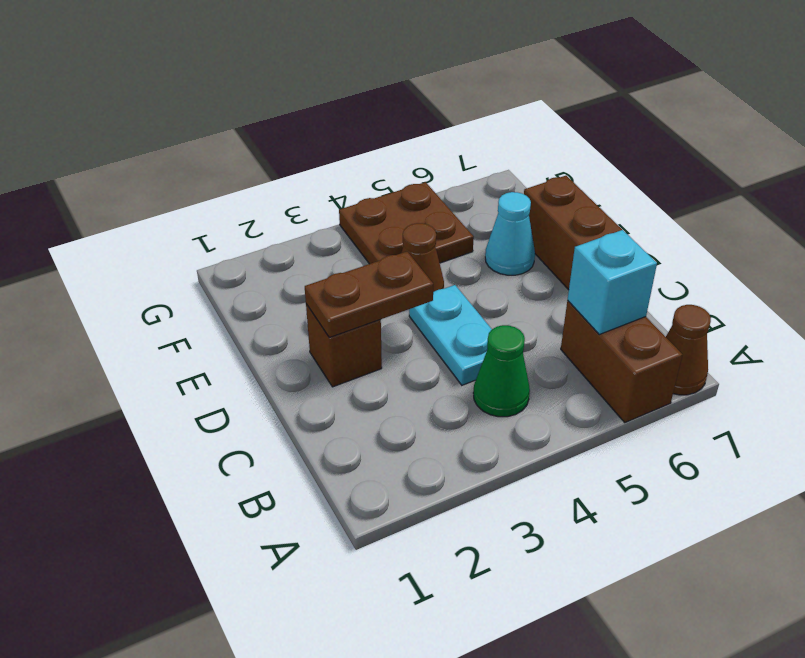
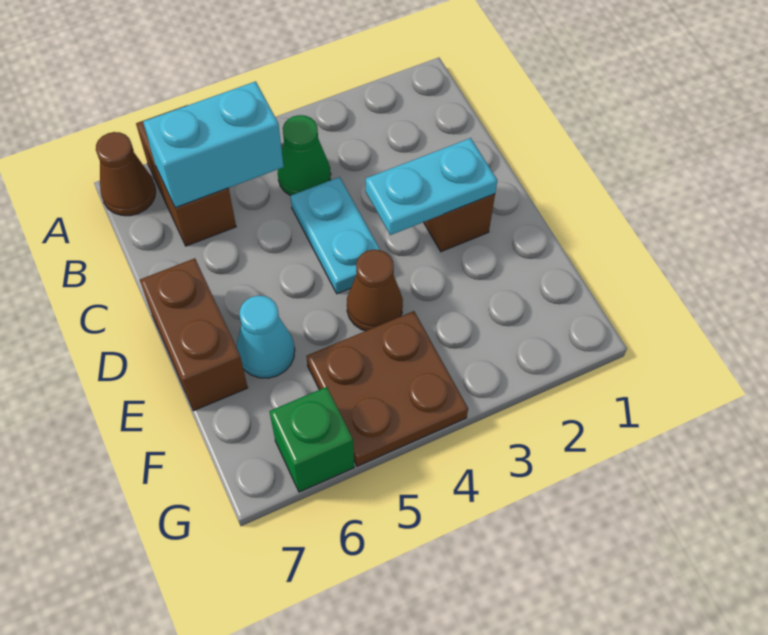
cyan 1x1 brick [568,230,657,334] -> cyan 1x2 brick [143,81,284,208]
brown 1x2 plate [305,252,433,338] -> cyan 1x2 plate [366,138,497,235]
none -> green 1x1 brick [269,387,354,492]

